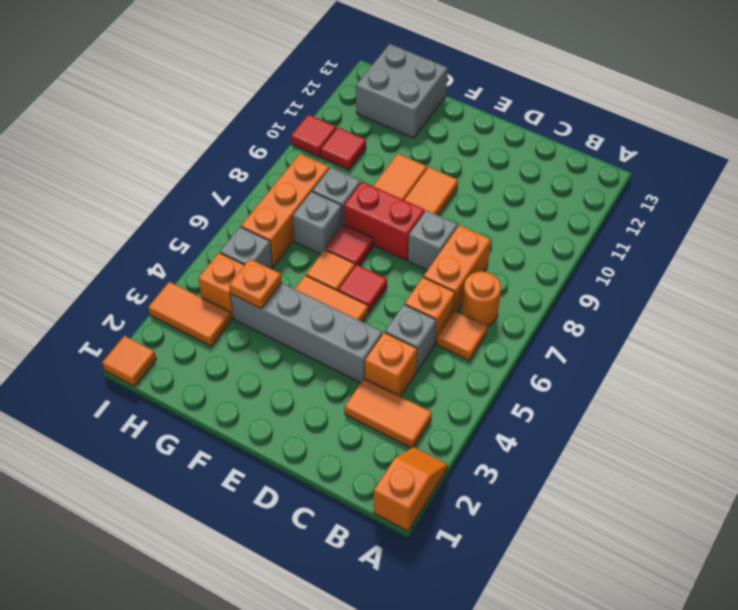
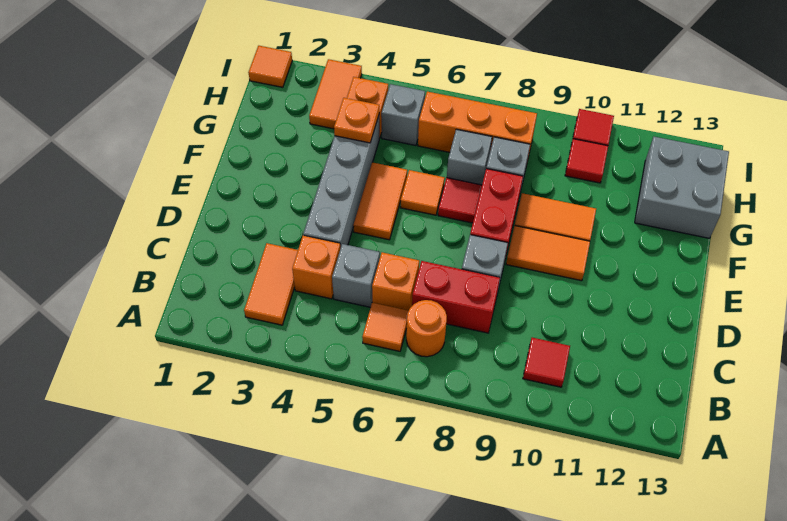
orange 1x2 slope [374,447,448,531] -> none
orange 1x2 brick [424,225,491,313] -> red 1x2 brick [412,261,500,333]
red 1x1 tile [338,265,387,312] -> red 1x1 tile moved to [523,338,570,387]

